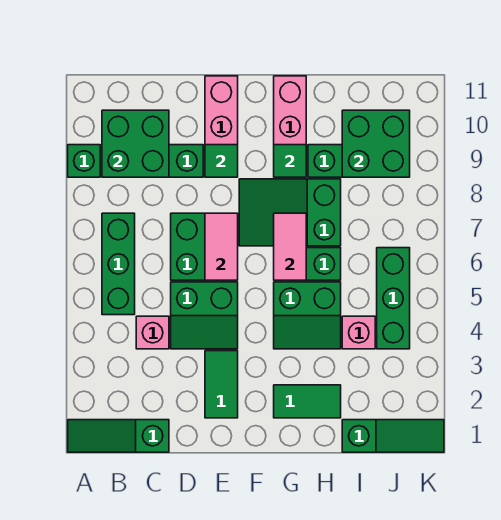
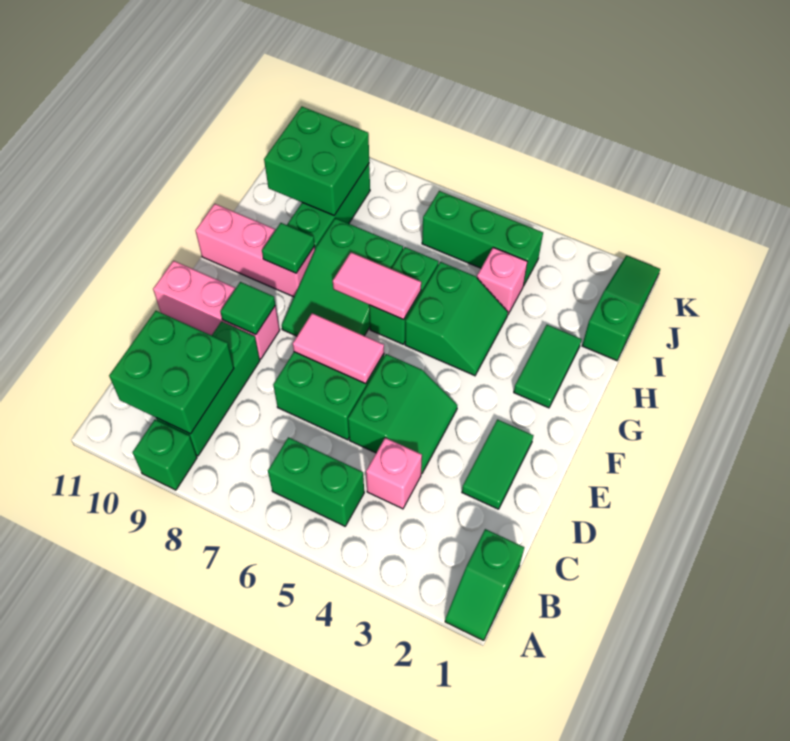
green 1x3 slope [68,420,169,452] -> green 1x2 slope [445,529,524,641]
green 1x3 brick [102,213,135,315] -> green 1x2 brick [268,437,364,526]
green 1x2 tile [205,351,238,418] -> green 1x2 tile turned to [462,419,534,509]

